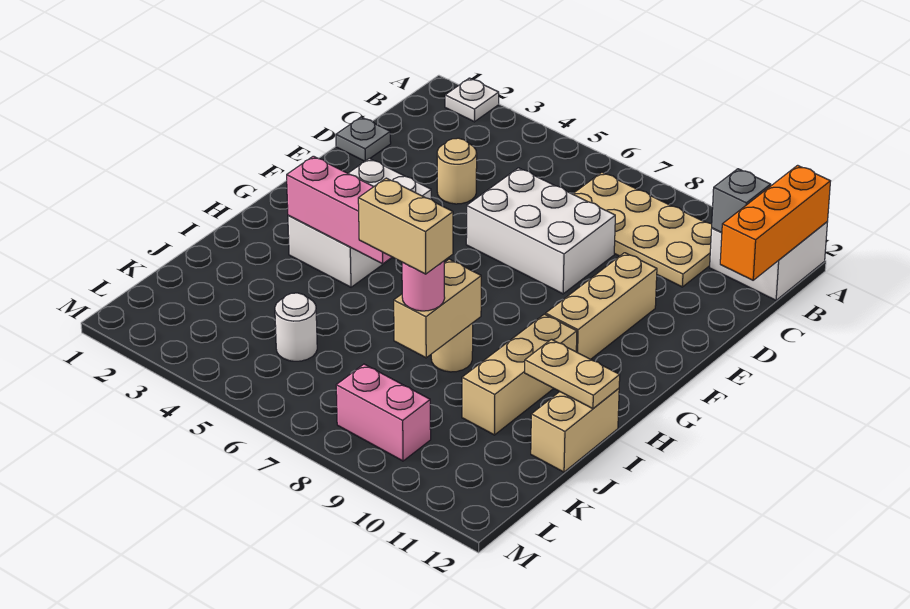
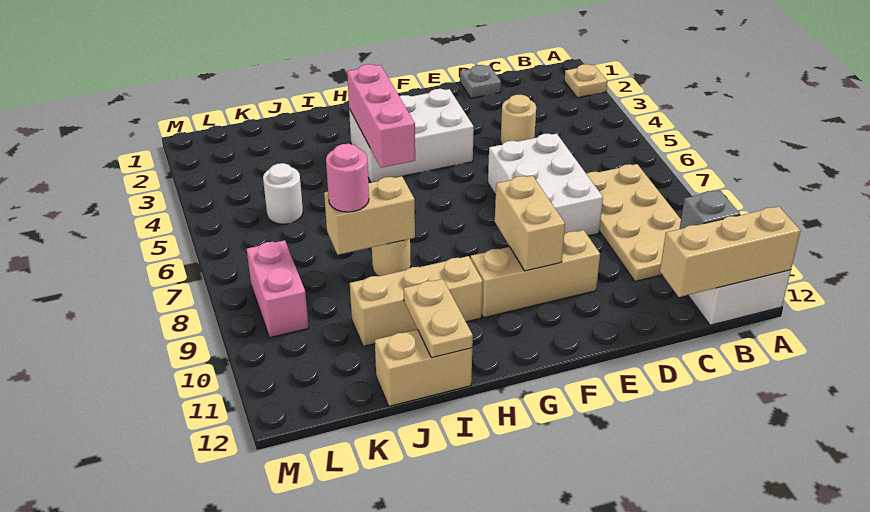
white 1x1 plate [445,78,499,122] -> tan 1x1 plate [564,64,607,98]
orange 1x3 brick [720,165,830,280] -> tan 1x3 brick [660,206,801,297]
tan 1x2 brick [358,178,453,274] -> tan 1x2 brick moved to [495,176,565,271]

